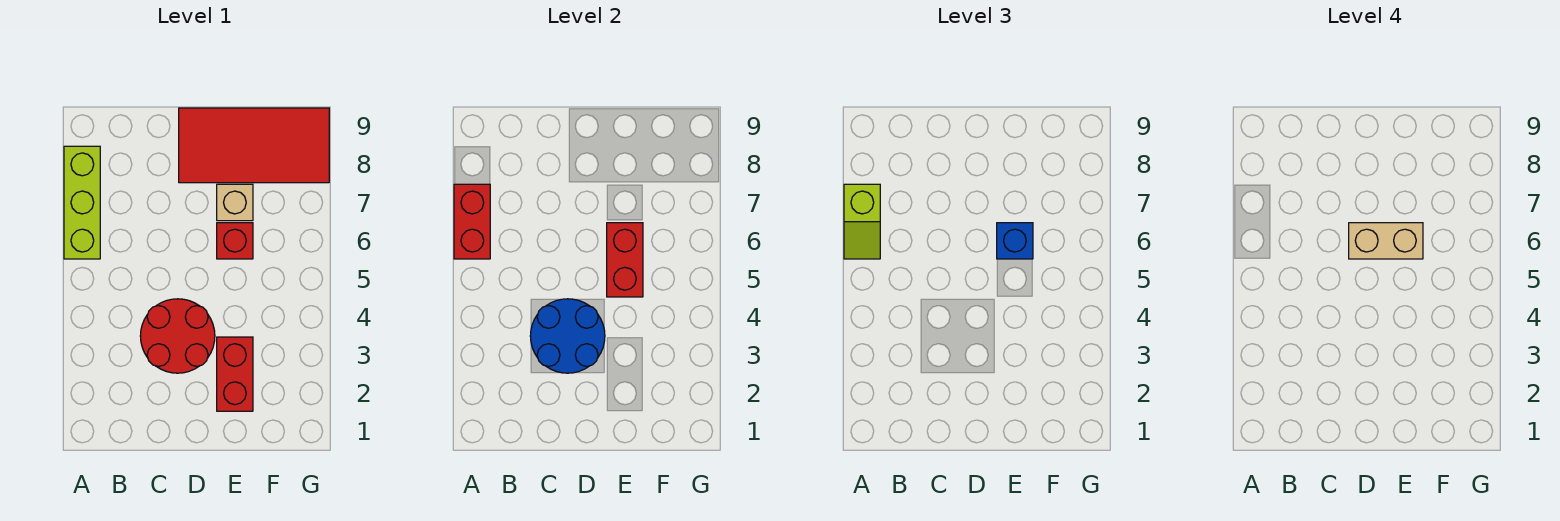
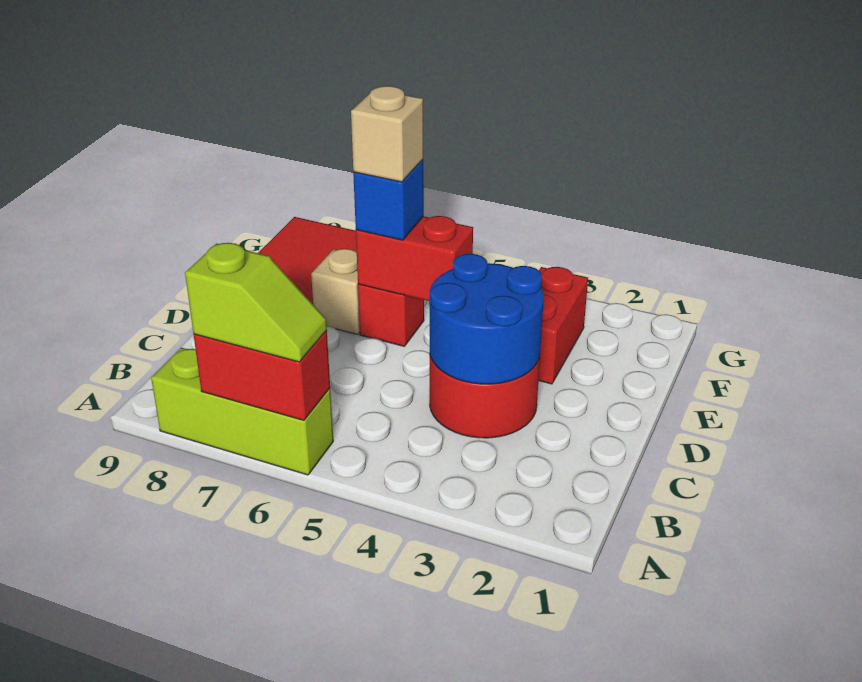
tan 1x2 brick [1349,223,1423,259] -> tan 1x1 brick [351,86,423,182]
red 1x2 brick [217,337,253,411] -> red 1x2 brick turned to [538,267,588,384]

